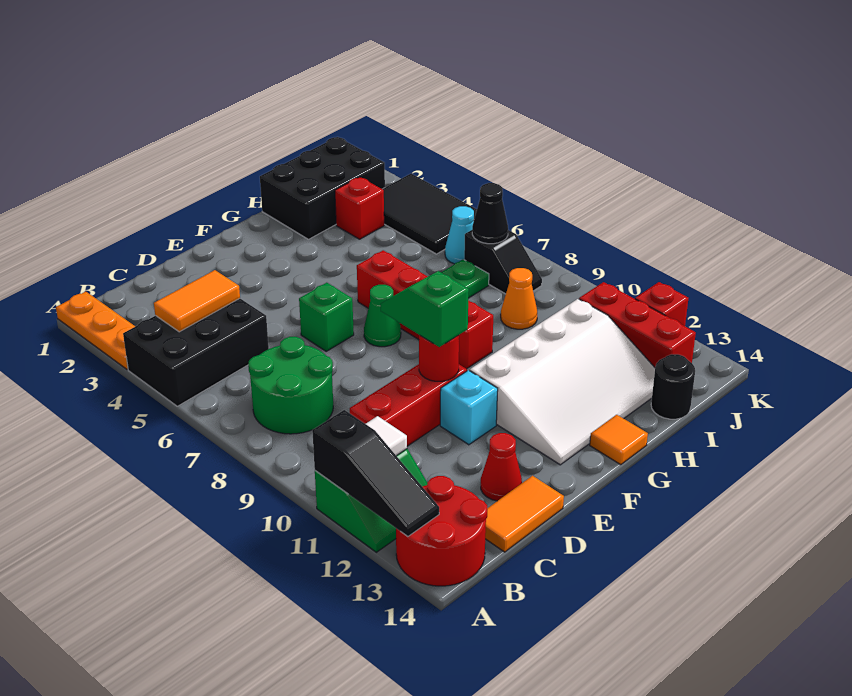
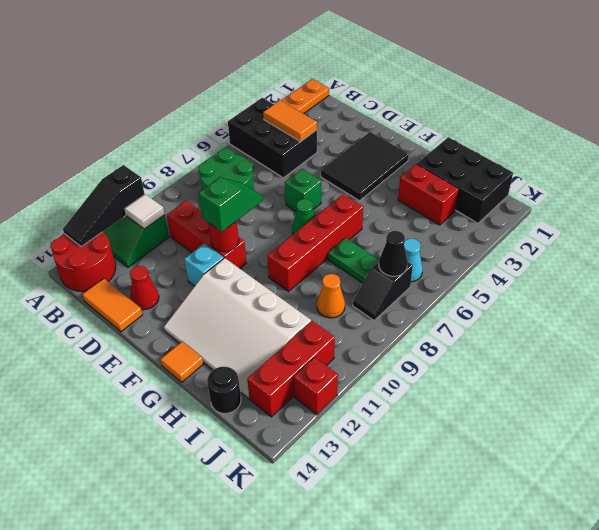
red 1x1 brick [335,177,384,239] -> red 1x2 brick [398,164,459,225]
black 2x3 tile [383,174,477,254] -> black 2x3 tile moved to [321,132,409,201]

